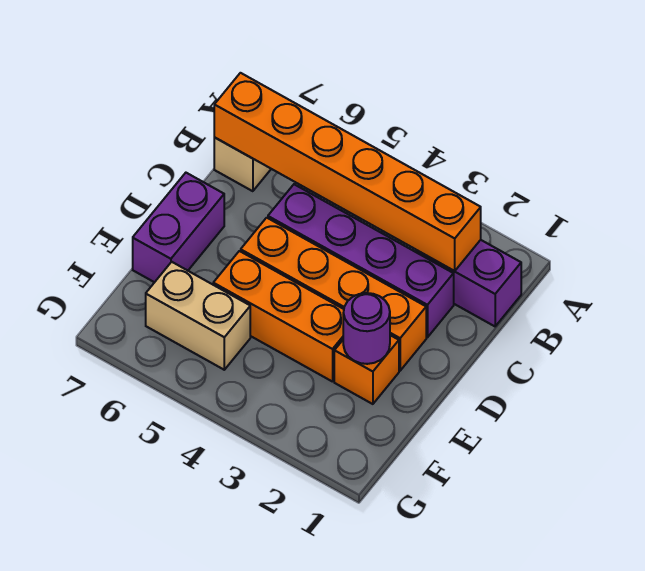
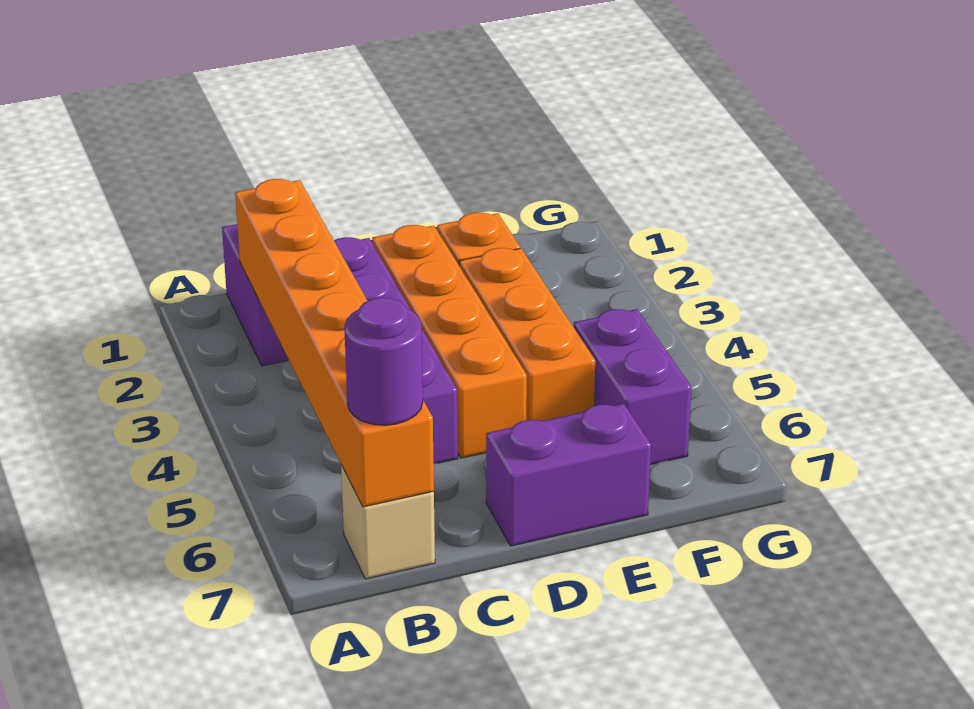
purple 1x1 round brick [343,293,390,364] -> purple 1x1 round brick moved to [344,298,423,425]
tan 1x2 brick [146,262,250,370] -> purple 1x2 brick [574,309,691,465]

